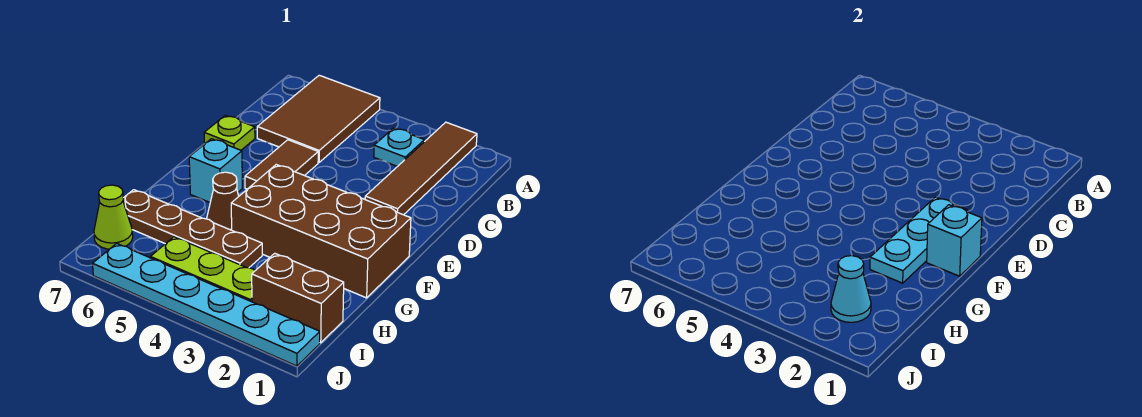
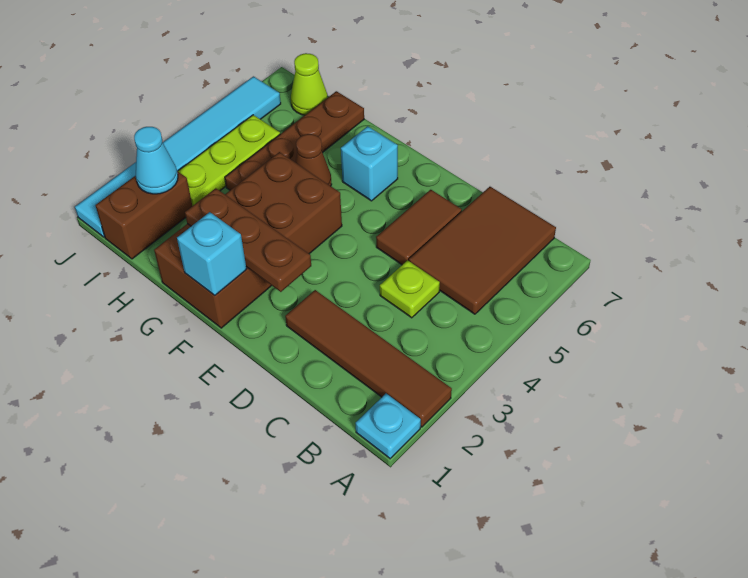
brown 2x3 tile [257,75,380,163] -> brown 2x3 tile turned to [409,187,556,314]
cyan 1x1 plate [374,128,424,167] -> cyan 1x1 plate moved to [355,394,421,459]
brown 1x2 tile [245,140,318,189] -> brown 1x2 tile turned to [376,190,462,265]
lime 1x1 plate [204,115,255,150] -> lime 1x1 plate moved to [380,260,440,318]
cyan 1x3 plate [870,197,968,283] -> brown 1x3 plate [185,188,311,292]
cyan 1x6 plate [93,243,320,366] -> cyan 1x6 tile [75,76,281,237]

